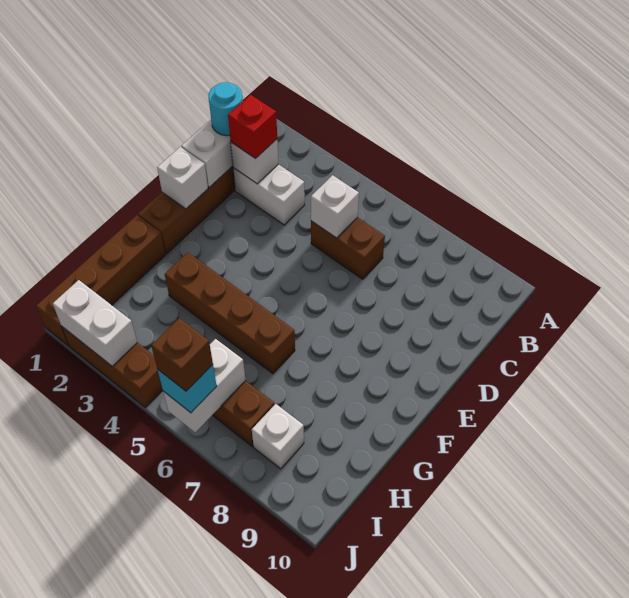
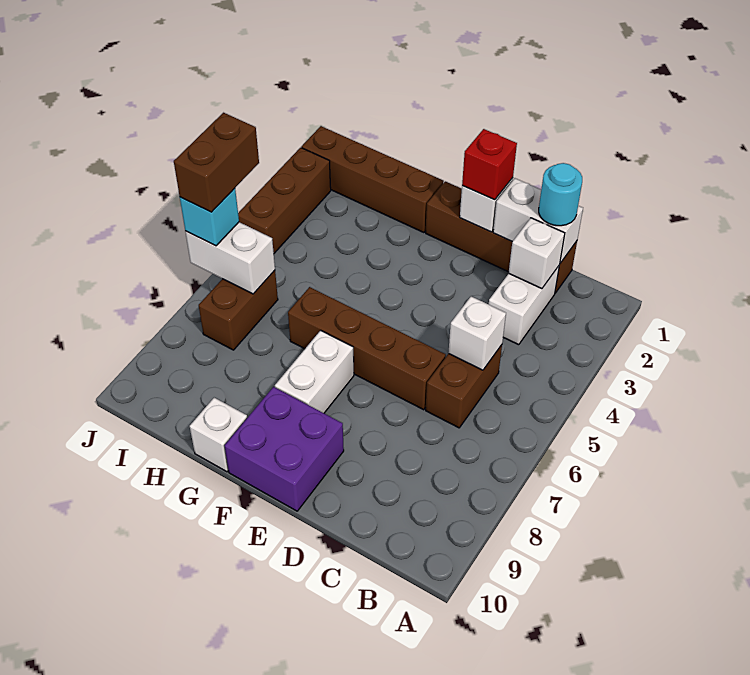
red 1x1 brick [228,95,277,159] -> red 1x1 brick moved to [462,129,517,200]
none -> purple 2x2 brick [224,387,344,511]
brown 1x4 brick [165,252,295,374] -> brown 1x4 brick turned to [288,287,446,410]
white 1x1 brick [252,404,304,469] -> white 1x1 brick moved to [190,398,247,472]
white 1x2 brick [53,280,137,366] -> white 1x2 brick moved to [275,330,354,413]
brown 1x1 brick [151,318,213,391] -> brown 1x2 brick [174,113,259,212]

